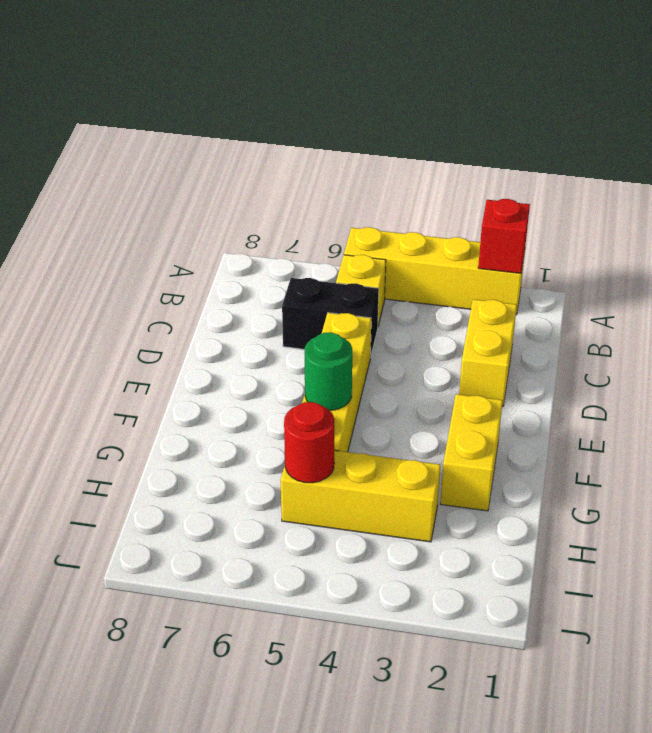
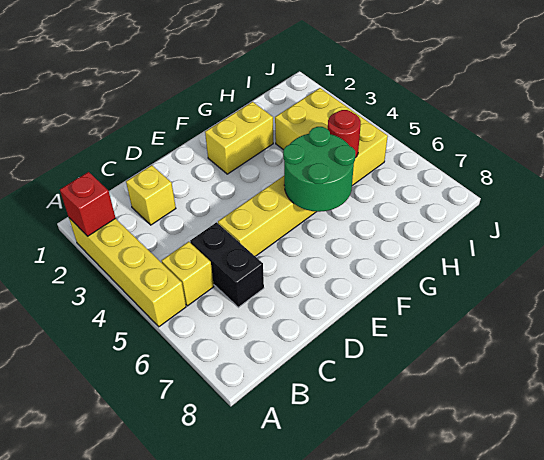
yellow 1x2 brick [459,299,517,406] -> yellow 1x1 brick [126,165,176,225]
green 1x1 round brick [304,332,352,410] -> green 2x2 round brick [283,127,355,212]
yellow 1x3 brick [281,450,440,542] -> yellow 2x3 brick [275,88,388,186]

